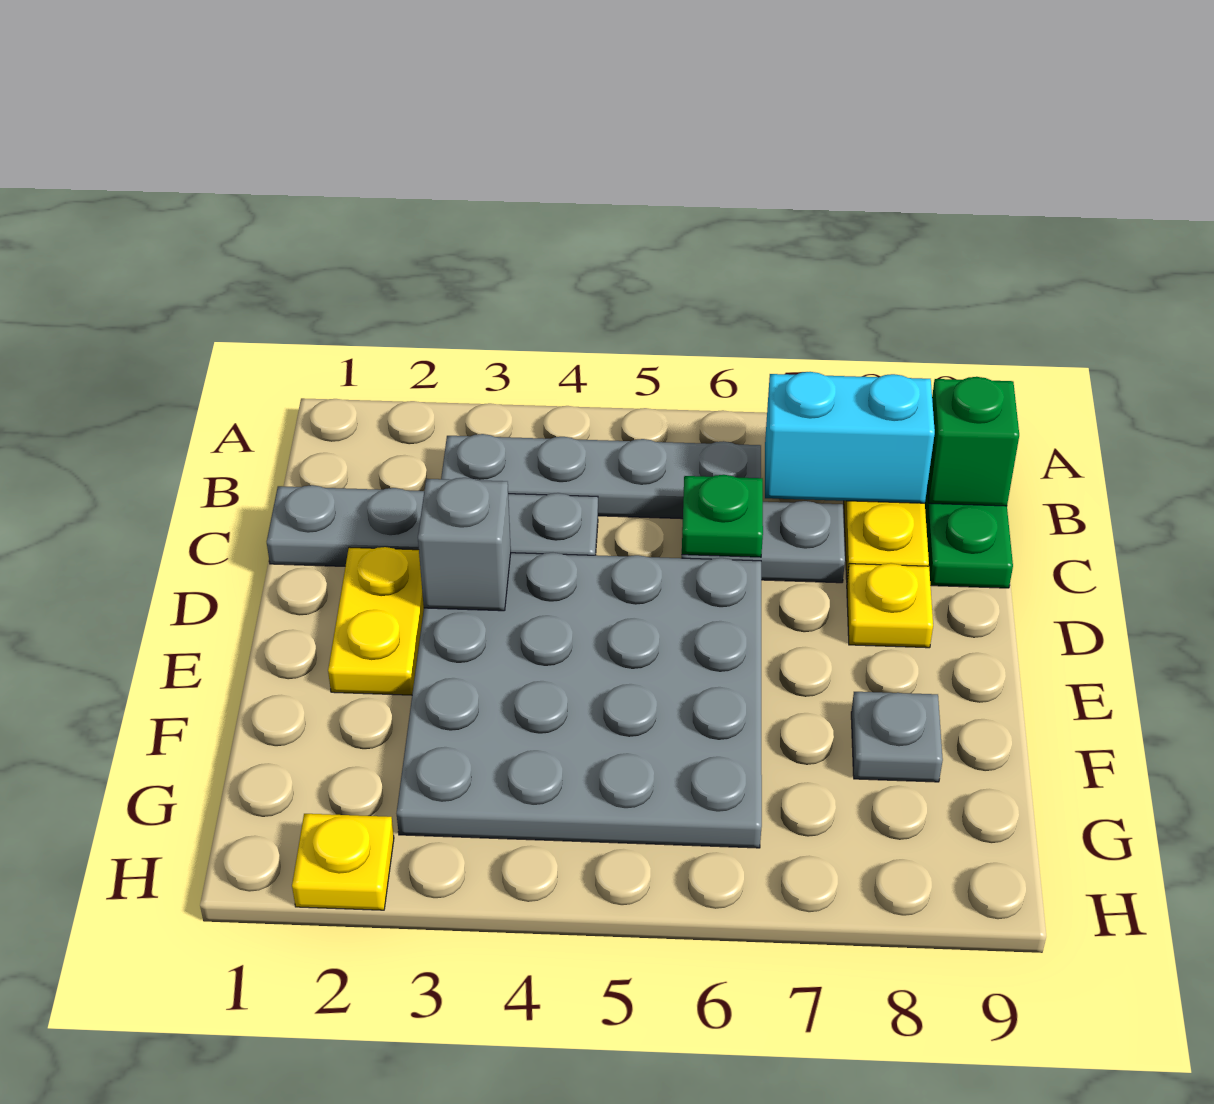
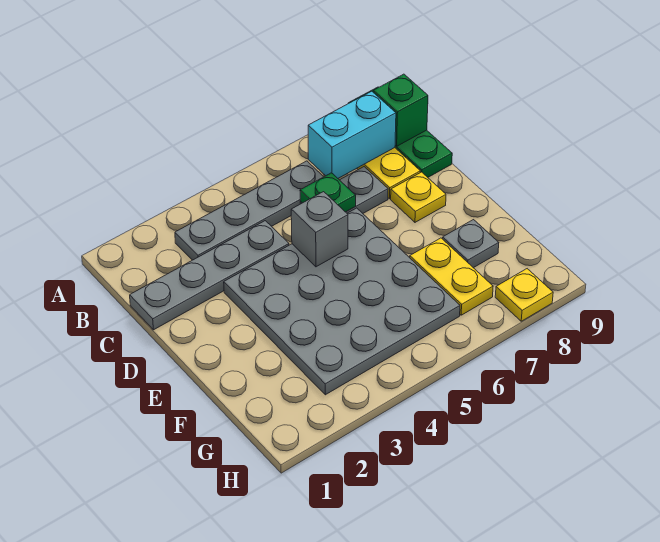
yellow 1x2 plate [328,547,424,695] -> yellow 1x2 plate moved to [410,238,493,315]
grey 1x1 brick [418,478,511,611] -> grey 1x1 brick moved to [291,192,348,267]
yellow 1x1 plate [292,814,394,910] -> yellow 1x1 plate moved to [495,269,553,321]

